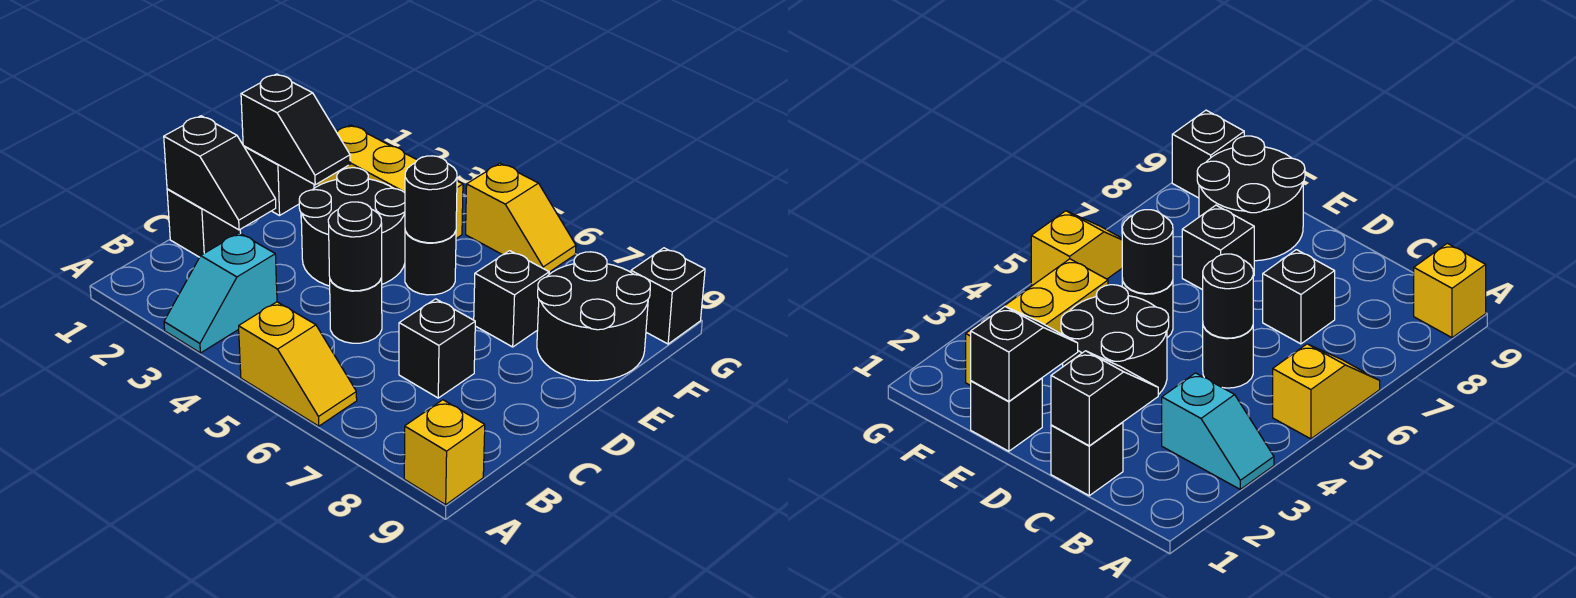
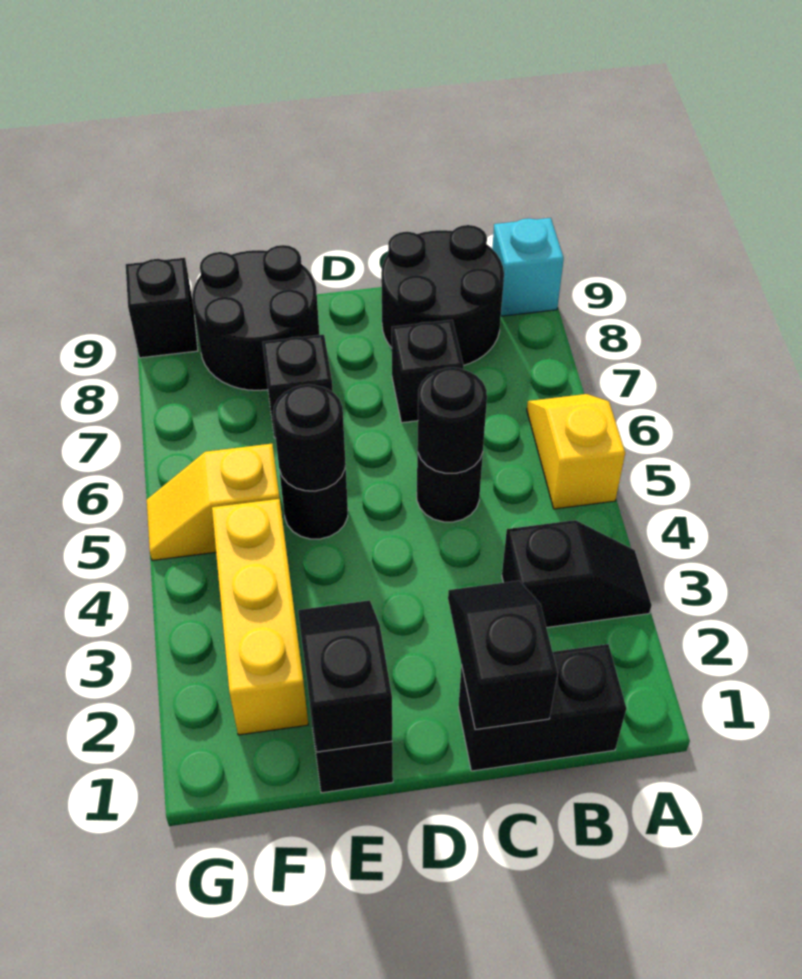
cyan 1x2 slope [164,233,277,353] -> black 1x2 slope [502,520,652,628]
yellow 1x1 brick [404,400,485,505] -> cyan 1x1 brick [492,218,564,316]
black 1x1 brick [167,189,240,257] -> black 1x2 brick [458,644,626,771]
black 2x2 round brick [299,168,405,286] -> black 2x2 round brick moved to [381,225,504,365]
yellow 1x2 slope [466,163,576,272] -> yellow 1x2 slope turned to [147,444,280,561]

